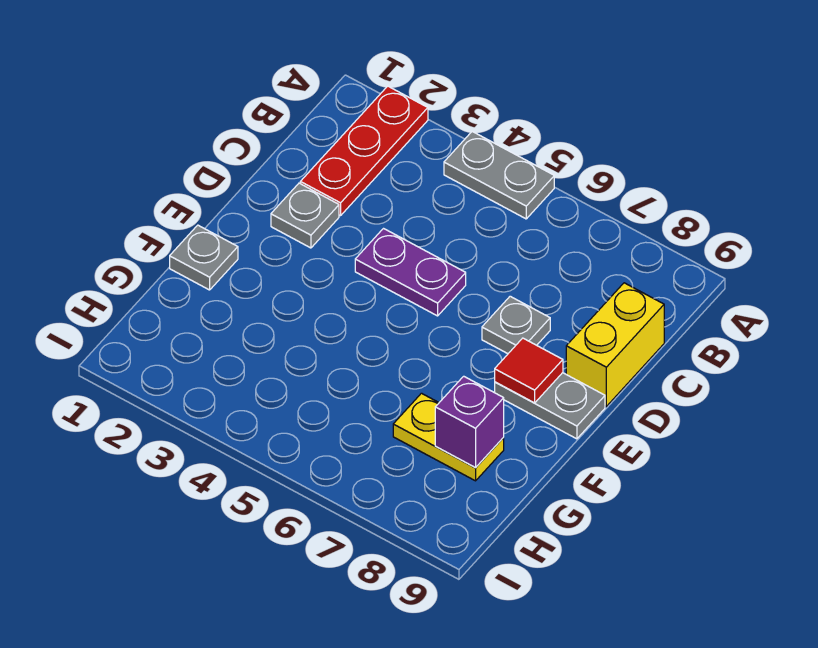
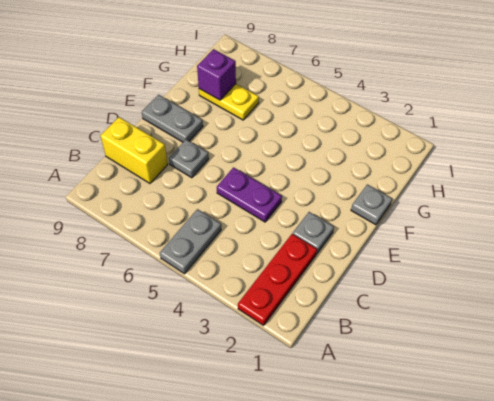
grey 1x2 plate [444,132,554,219] -> grey 1x2 plate turned to [160,209,221,274]
yellow 1x2 brick [566,283,664,406] -> yellow 1x2 brick turned to [100,117,168,183]
red 1x1 tile [495,338,563,403] -> none

